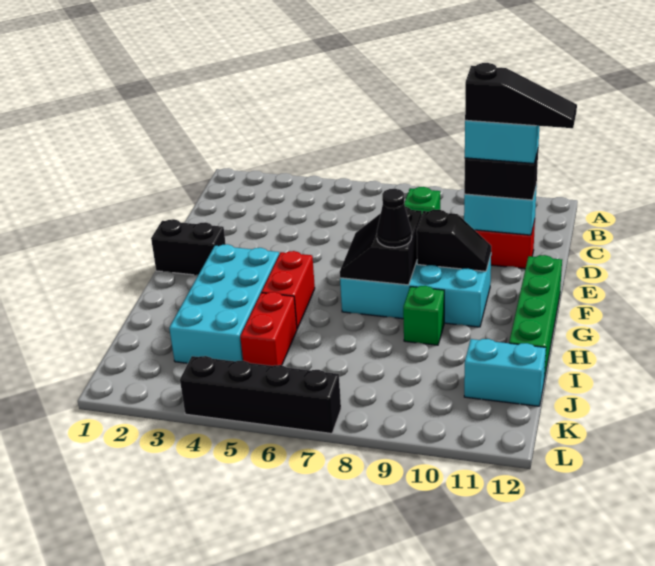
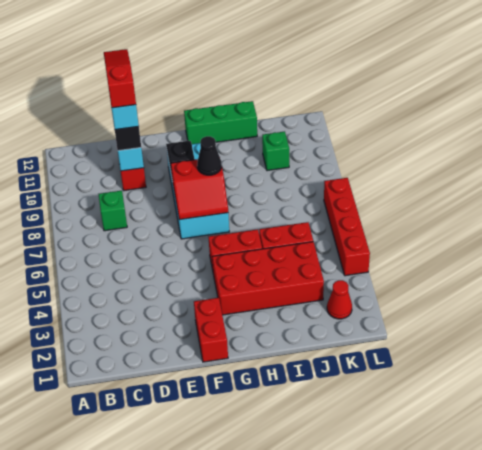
black 1x3 slope [465,63,577,128] -> red 1x3 slope [104,49,136,108]
black 1x2 brick [151,219,226,275] -> red 1x2 brick [194,298,228,362]
black 2x2 slope [340,207,422,285] -> red 2x2 slope [171,159,228,220]
green 1x4 brick [509,255,562,379] -> green 1x3 brick [184,101,257,144]
cyan 2x4 brick [169,244,279,363] -> red 2x4 brick [212,242,324,315]
green 1x1 brick [403,286,444,345] -> green 1x1 brick moved to [262,131,289,171]
cyan 1x2 brick [464,339,546,406] -> none
none -> red 1x1 cone [327,280,352,319]
black 1x4 brick [180,356,341,434] -> red 1x4 brick [324,178,370,276]

